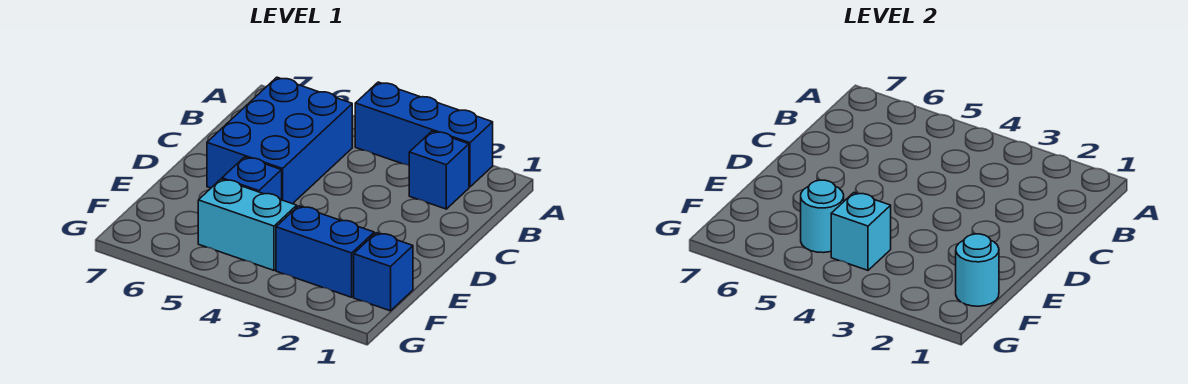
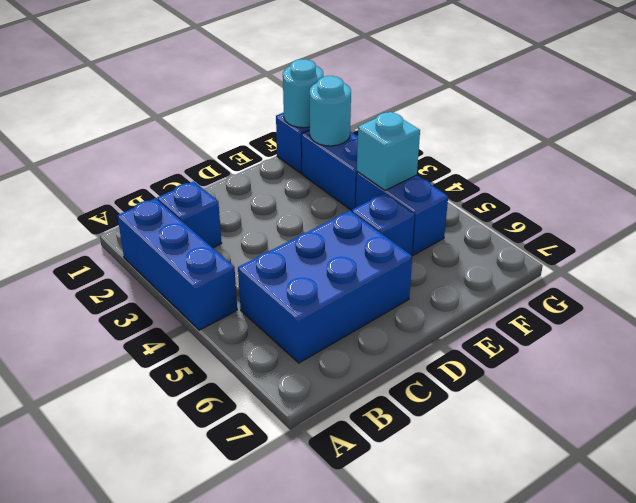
cyan 1x2 brick [198,179,297,270] -> blue 1x2 brick [356,172,448,255]
cyan 1x1 round brick [801,180,844,253] -> cyan 1x1 round brick moved to [309,76,351,146]

